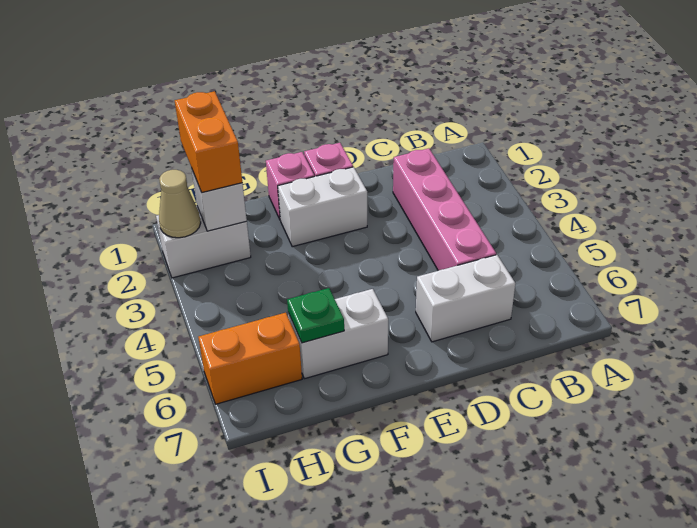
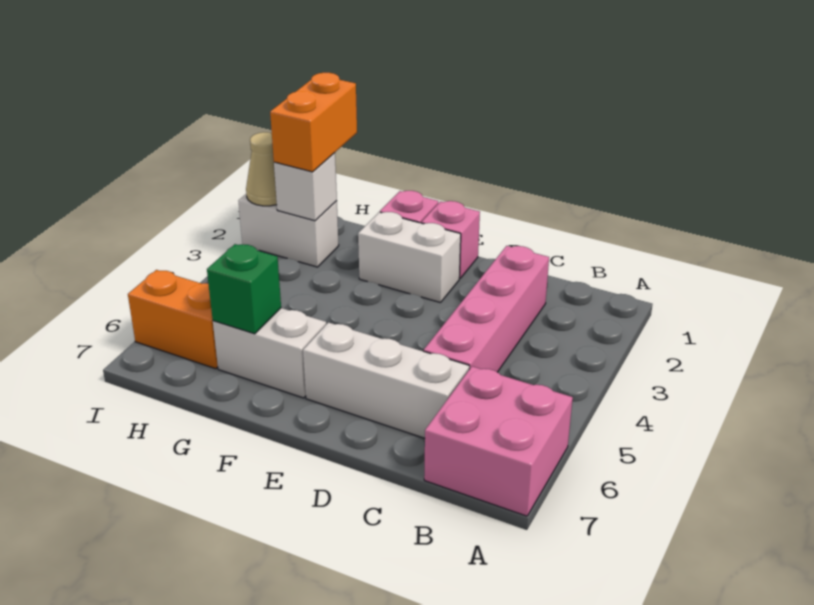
none -> pink 2x2 brick [424,366,573,516]
white 1x2 brick [416,255,515,342] -> white 1x3 brick [303,322,469,438]
green 1x1 plate [287,288,344,343] -> green 1x1 brick [207,244,281,334]

